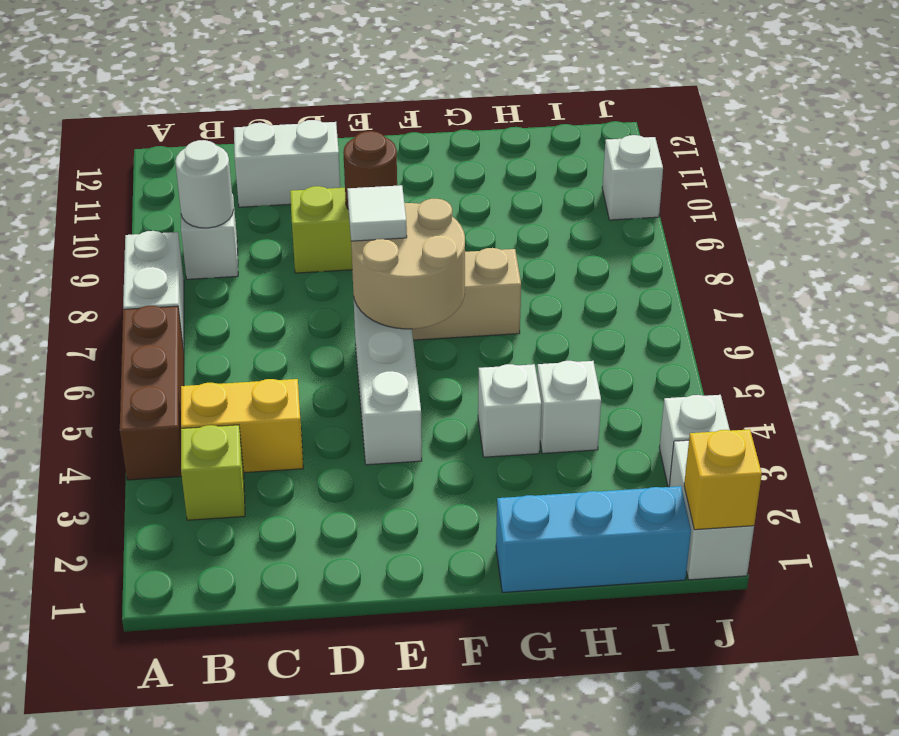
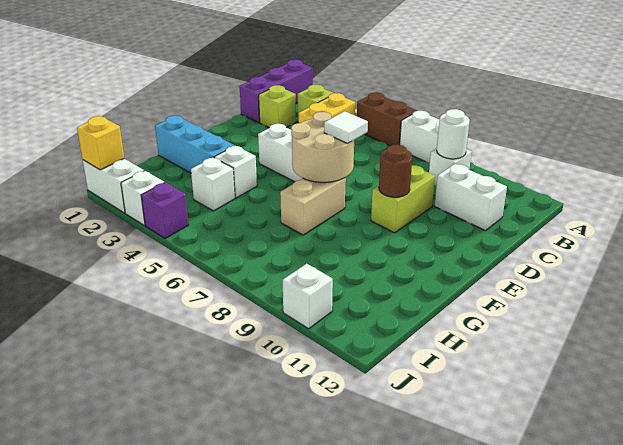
none -> purple 1x3 brick [240,59,313,122]
brown 1x3 brick [120,306,184,480] -> brown 1x2 brick [357,92,417,146]
none -> lime 1x1 brick [259,85,296,127]
white 1x2 brick [234,120,340,207] -> white 1x2 brick turned to [435,164,507,231]
cyan 1x3 brick [496,486,691,592] -> cyan 1x3 brick turned to [155,116,235,173]
none -> purple 1x1 brick [141,182,189,238]

